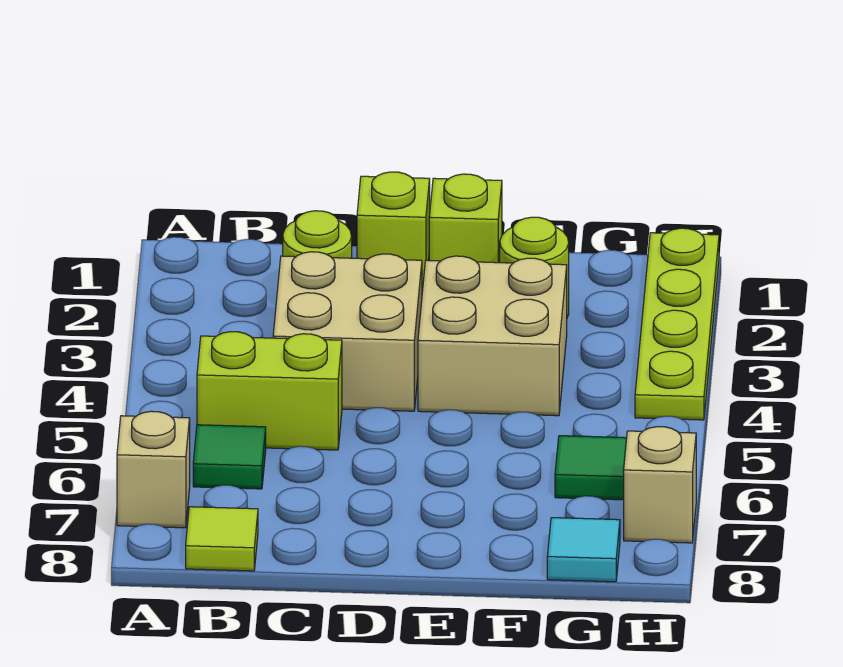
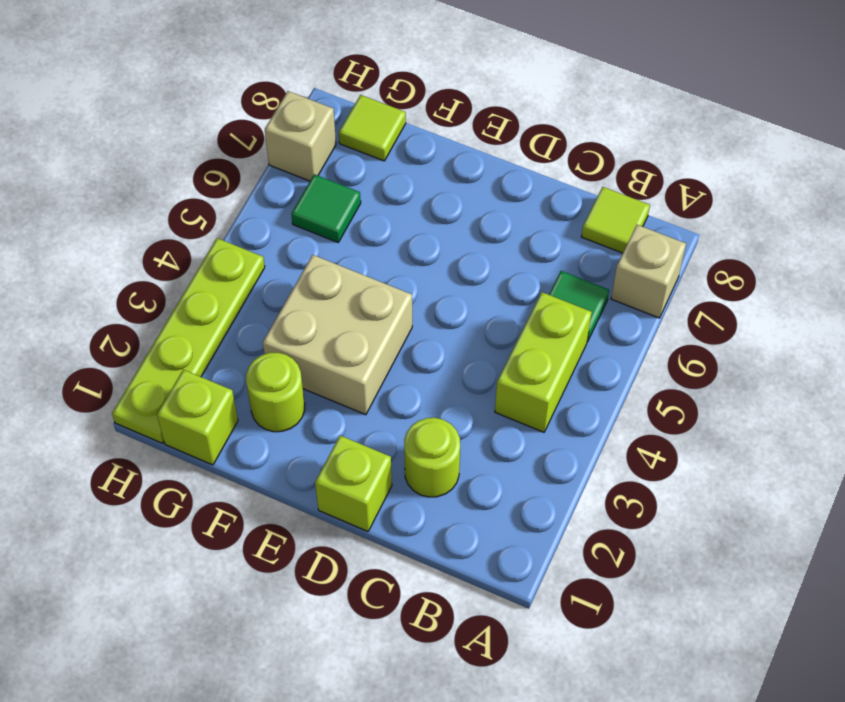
lime 1x2 brick [197,332,342,450] -> lime 1x2 brick turned to [495,292,592,432]
tan 2x2 brick [273,252,422,411] -> none
lime 1x1 brick [429,174,502,263] -> lime 1x1 brick moved to [157,370,238,465]
cyan 1x1 tile [547,518,620,582] -> lime 1x1 tile [339,95,406,161]

